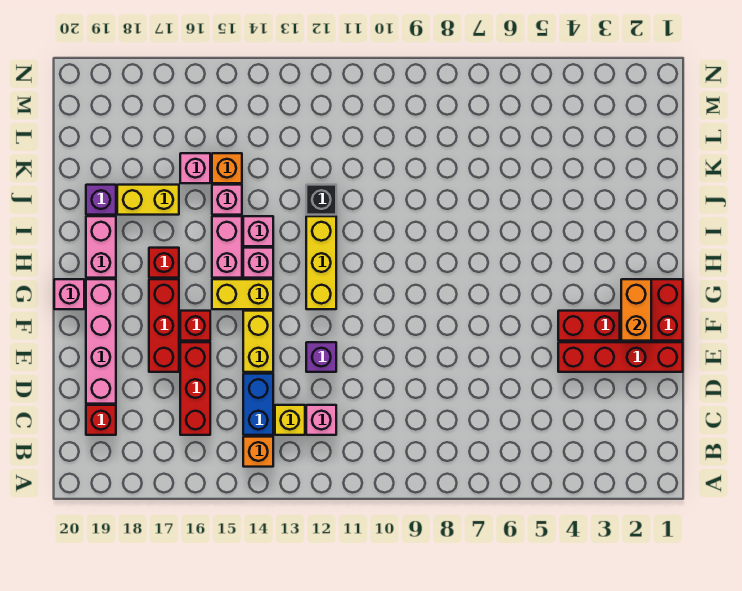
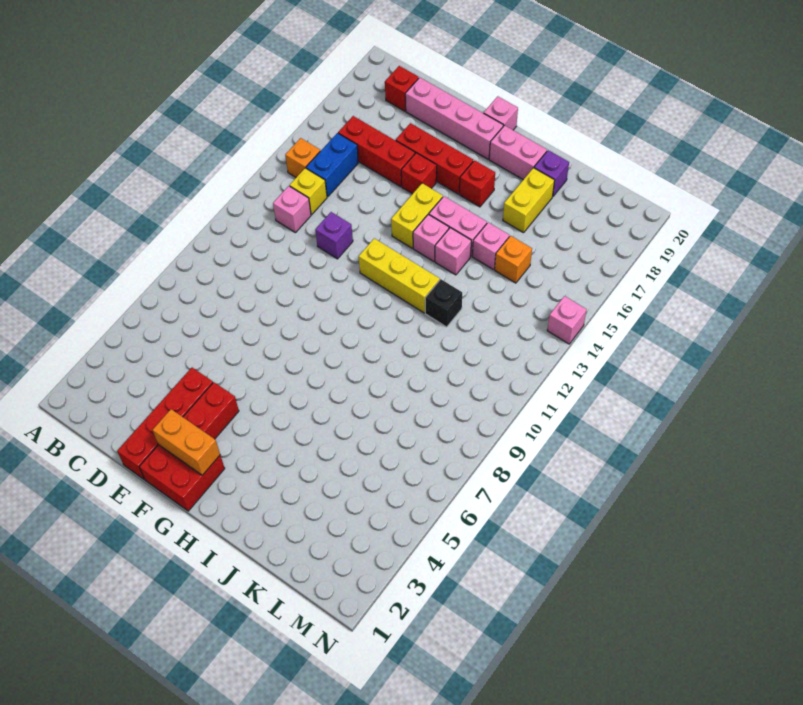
blue 1x2 brick [243,374,273,435] -> blue 1x2 brick turned to [306,133,359,197]
yellow 1x2 brick [243,311,273,372] -> none
pink 1x1 brick [180,153,210,183] -> pink 1x1 brick moved to [547,296,587,344]

